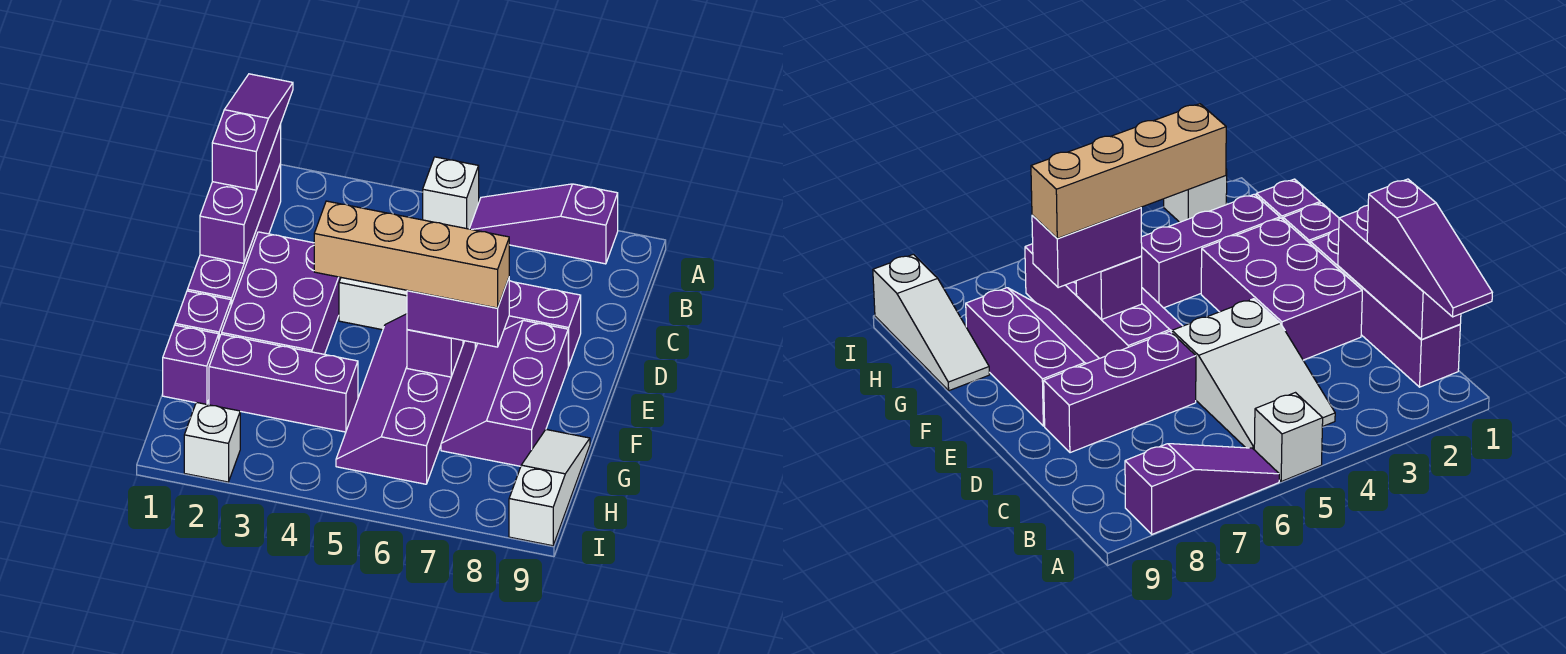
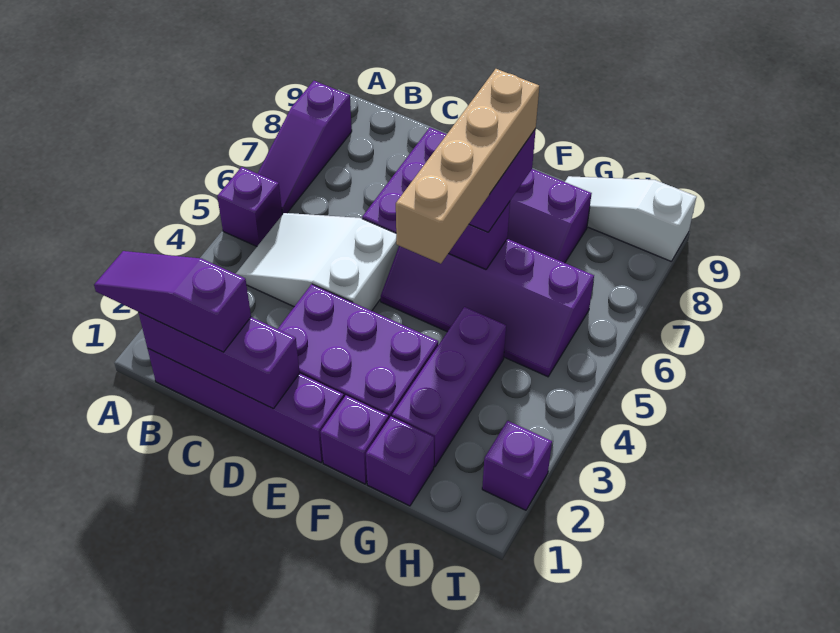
white 1x1 brick [423,157,479,229] -> purple 1x1 brick [217,167,282,246]
white 1x1 brick [184,402,240,482] -> purple 1x1 brick [482,421,552,510]

